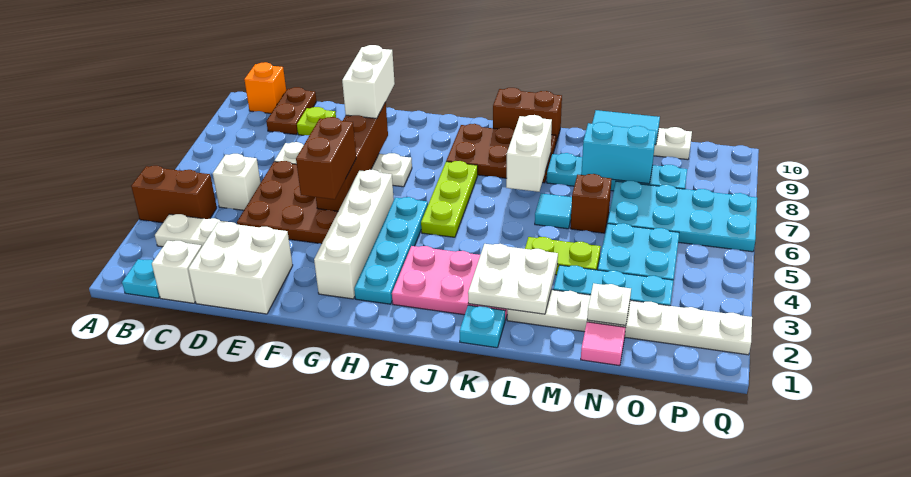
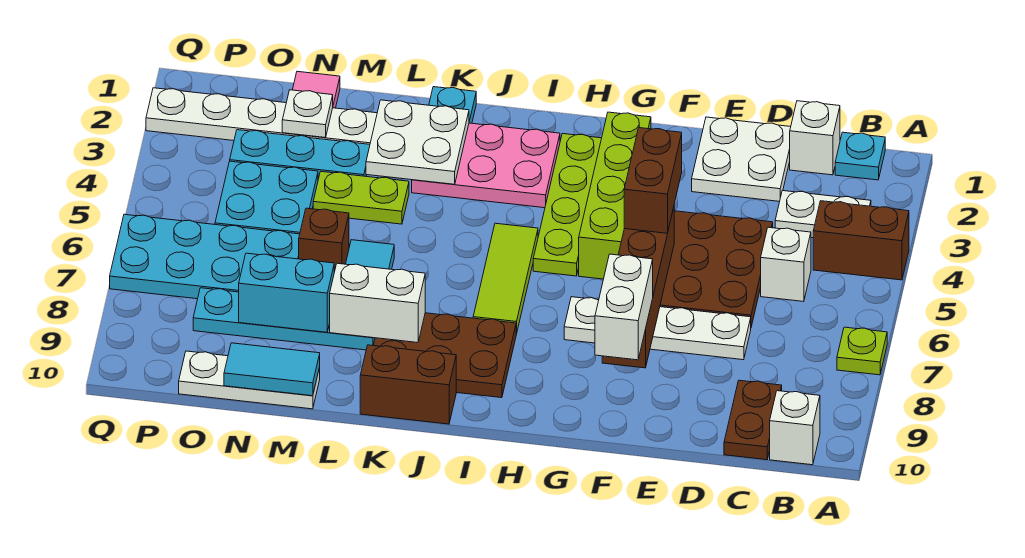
orange 1x1 brick [244,62,286,113] -> white 1x1 brick [770,391,820,465]
white 2x2 brick [188,222,293,314] -> white 2x2 plate [692,117,791,201]
lime 1x1 plate [297,107,336,135] -> lime 1x1 plate moved to [837,327,887,375]
white 1x4 brick [314,170,394,299] -> lime 1x4 brick [579,112,651,279]
cyan 1x4 plate [354,197,428,304] -> lime 1x4 plate [533,134,602,276]
lime 1x3 plate [421,161,478,237] -> lime 1x3 tile [473,223,538,334]
white 1x2 brick [506,115,552,192] -> white 1x2 brick turned to [330,263,425,343]

